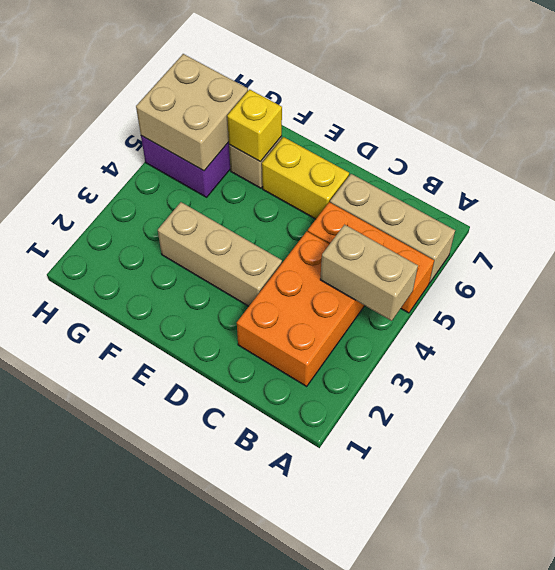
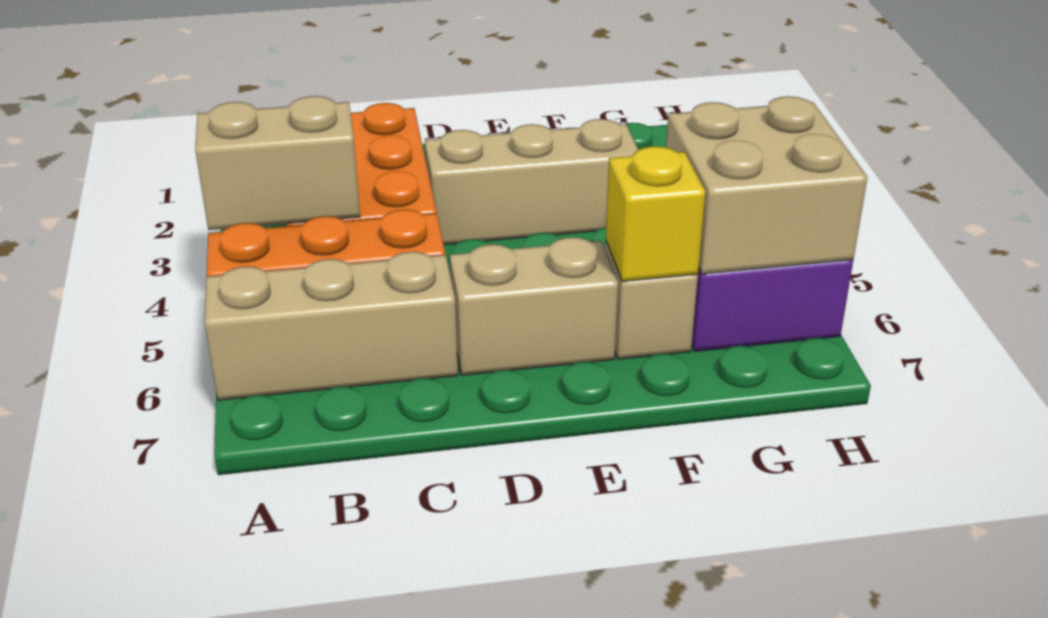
yellow 1x2 brick [262,137,349,219] -> tan 1x2 brick [450,237,618,375]

